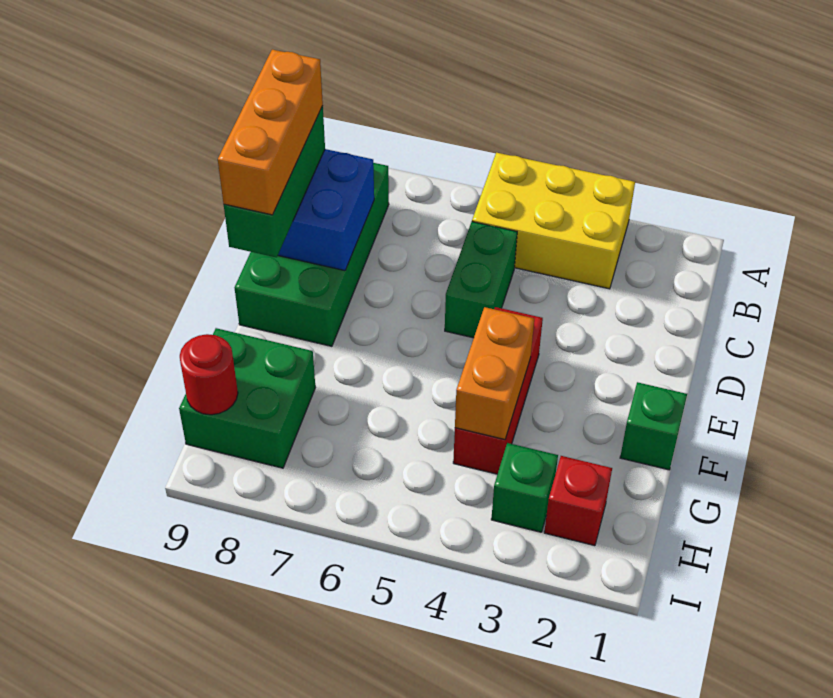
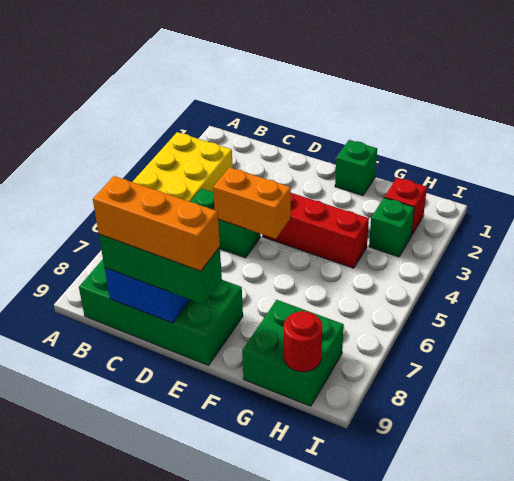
orange 1x2 brick [455,307,534,440] -> orange 1x2 brick moved to [213,167,291,239]

